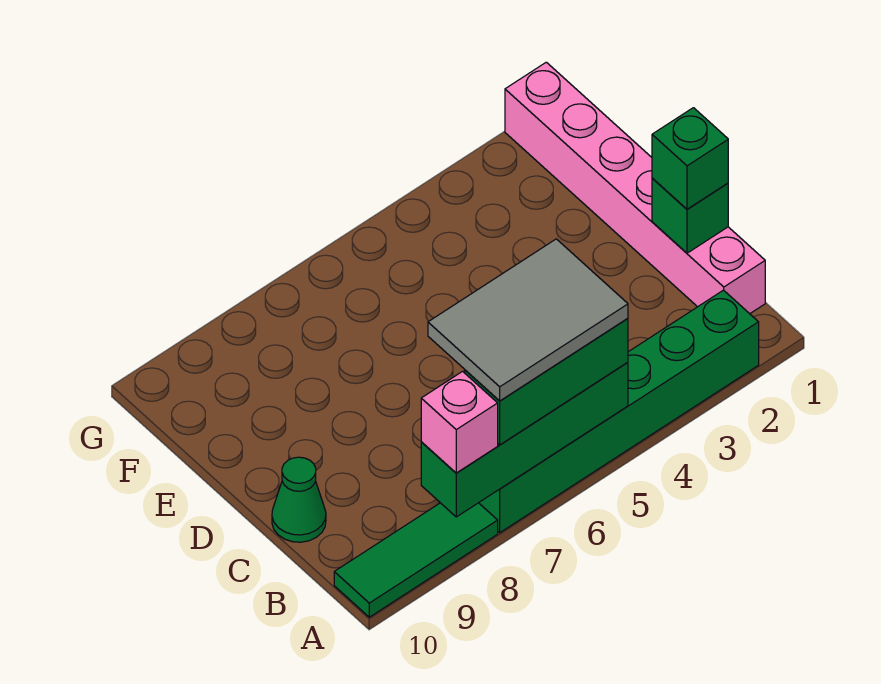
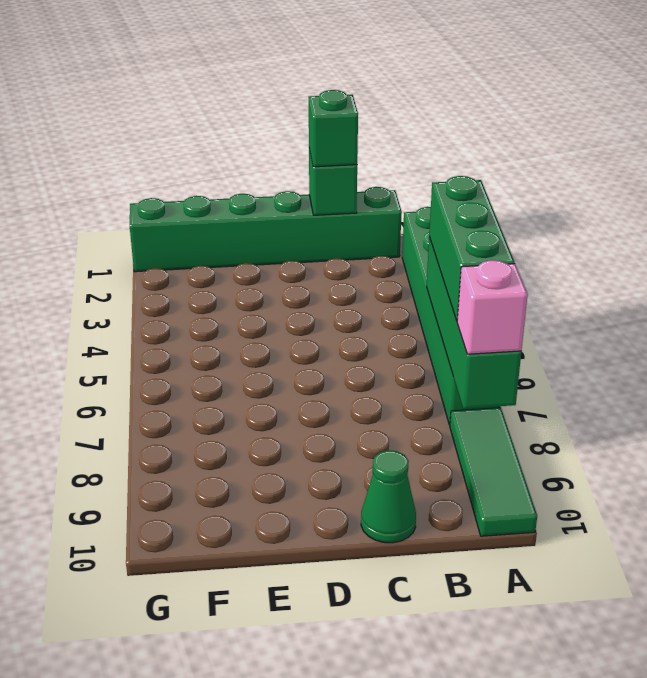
grey 2x3 tile [428,239,628,401] -> none
pink 1x6 brick [505,62,765,314] -> green 1x6 brick [130,187,402,272]

